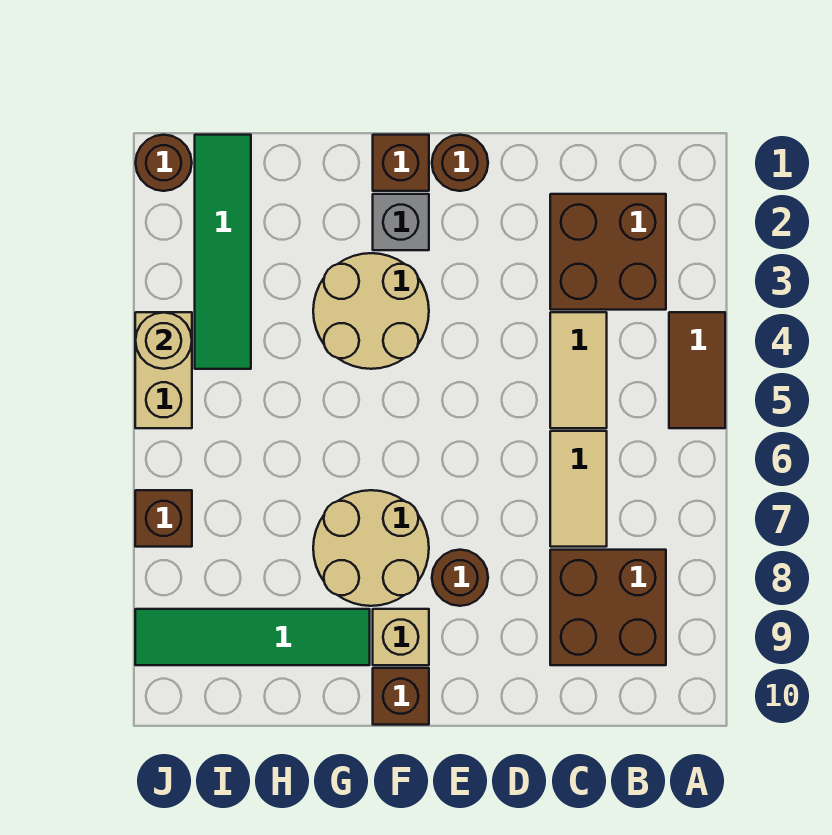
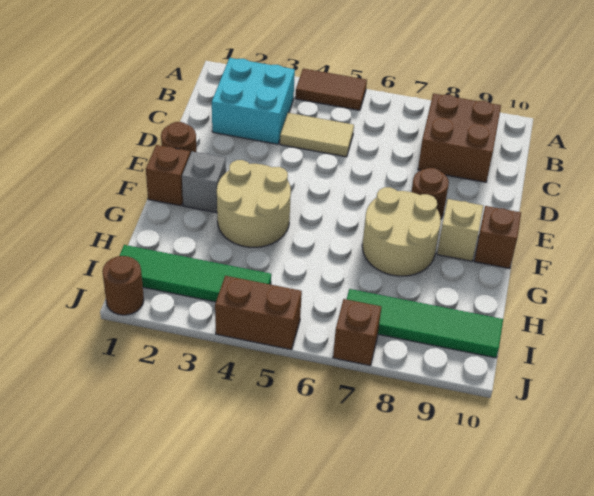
brown 2x2 brick [550,194,666,310] -> cyan 2x2 brick [212,58,295,144]
tan 1x2 tile [550,431,607,547] -> none
green 1x4 tile [135,609,370,665] -> green 1x4 tile turned to [347,289,503,358]
tan 1x2 brick [135,312,192,428] -> brown 1x2 brick [215,276,302,350]
tan 1x1 round brick [135,313,192,369] -> none

